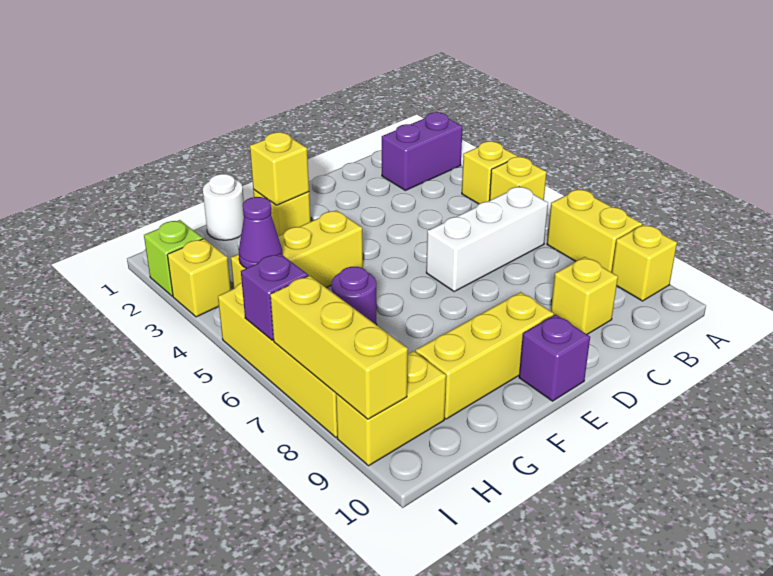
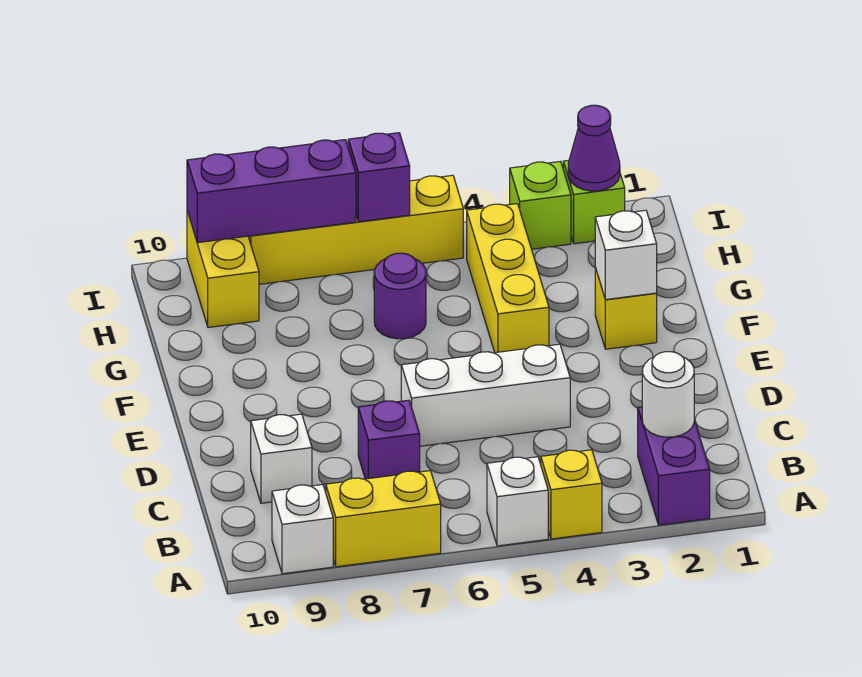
yellow 1x1 brick [490,157,547,200] -> white 1x1 brick [487,457,548,546]
yellow 1x1 brick [612,225,677,301] -> white 1x1 brick [272,485,333,574]
white 1x3 brick [426,187,548,291] -> white 1x3 brick turned to [401,344,570,446]
yellow 1x1 brick [551,257,618,334] -> white 1x1 brick [251,414,312,503]
yellow 1x3 brick [415,292,554,419] -> none
purple 1x1 brick [519,314,590,401] -> purple 1x1 brick moved to [358,400,420,479]
yellow 1x1 brick [250,132,309,205] -> white 1x1 brick [595,210,657,300]
white 1x1 round brick [203,174,244,240] -> white 1x1 round brick moved to [642,352,694,437]
purple 1x1 cone [239,197,283,268] -> purple 1x1 cone moved to [568,105,620,191]
yellow 1x1 brick [167,239,231,317] -> lime 1x1 brick [510,162,571,249]
yellow 1x3 brick [270,276,408,419] -> purple 1x3 brick [187,140,356,243]

